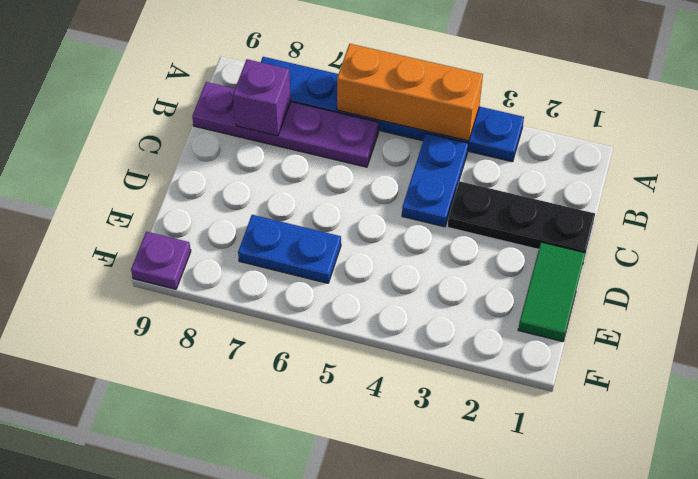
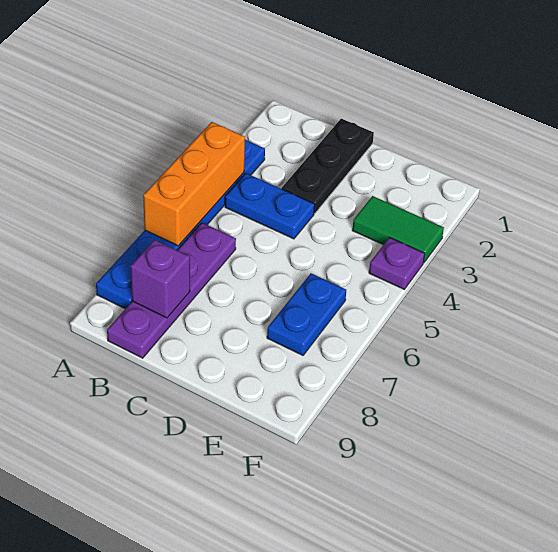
green 1x2 tile [518,242,586,342] -> green 1x2 tile moved to [352,196,444,263]
purple 1x1 plate [131,231,191,289] -> purple 1x1 plate moved to [369,237,425,289]

